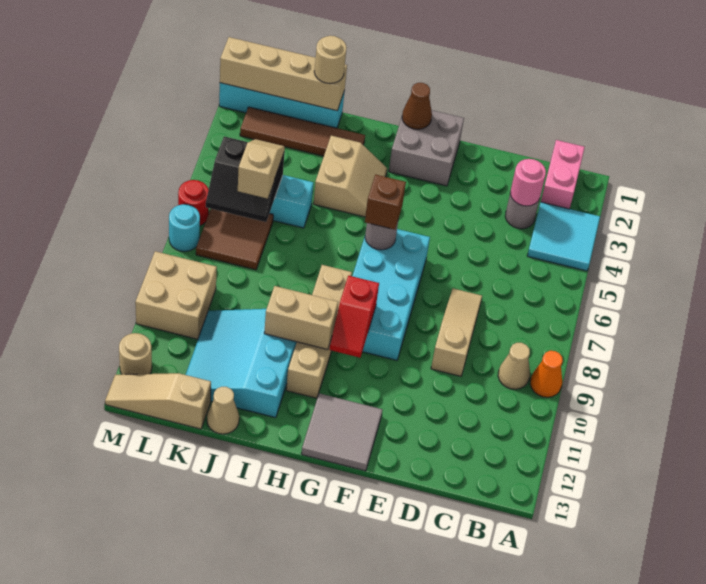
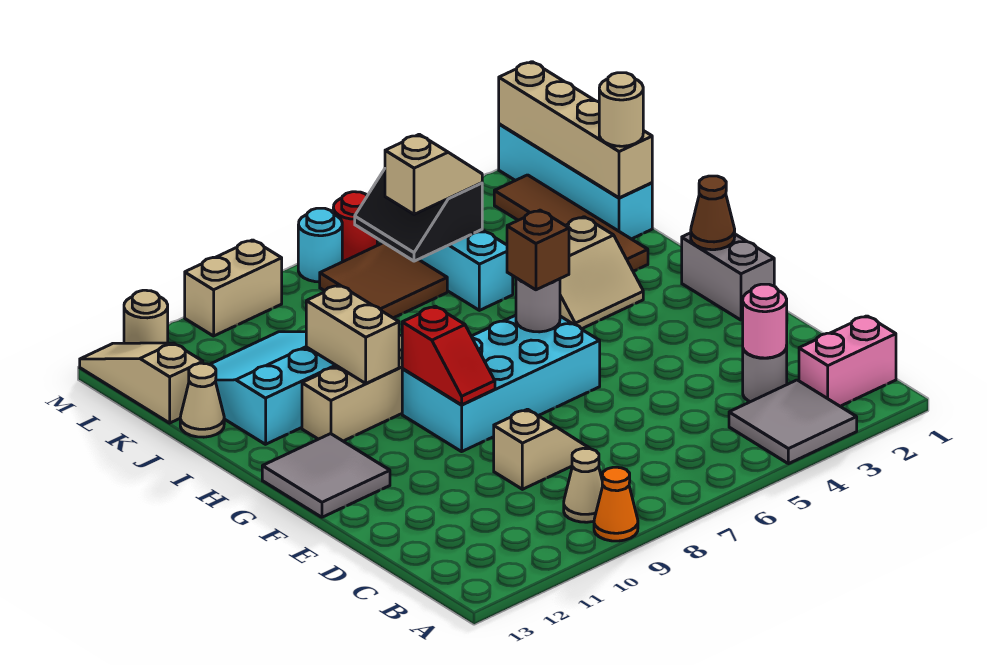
cyan 2x2 tile [527,202,600,271] -> grey 2x2 tile [729,380,857,464]
tan 1x3 slope [431,288,482,376] -> tan 1x2 slope [494,409,590,489]
grey 2x2 brick [389,110,464,186] -> grey 1x2 brick [682,233,774,320]
red 1x2 slope [329,276,379,358] -> red 1x2 slope turned to [402,306,495,405]
tan 2x2 brick [135,251,217,339] -> tan 1x2 brick [185,240,282,336]

